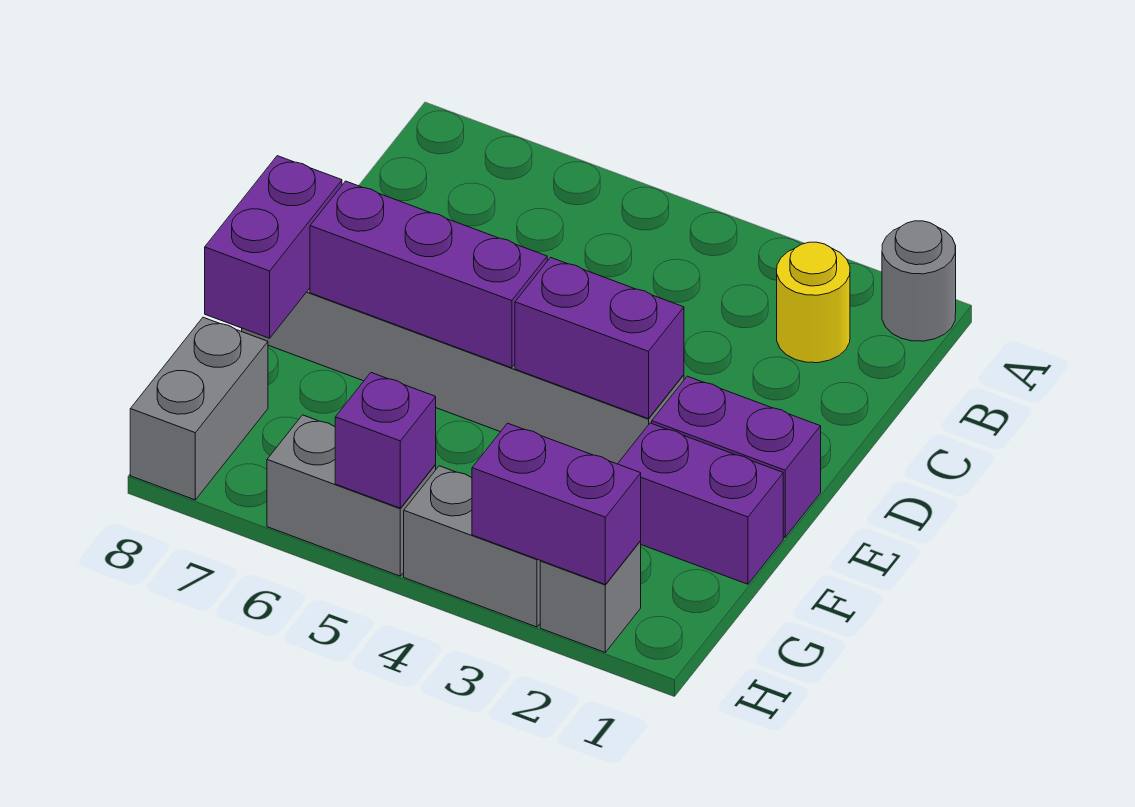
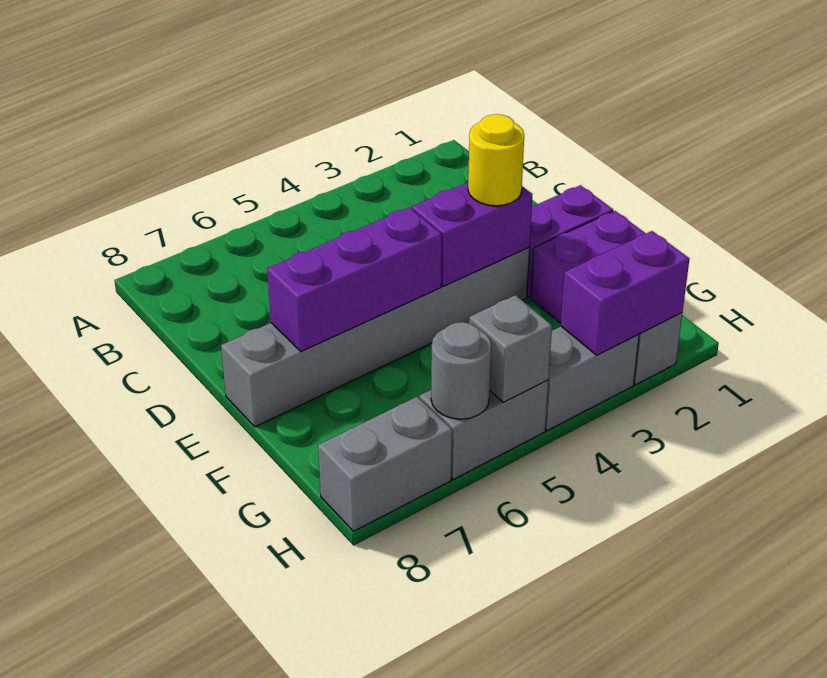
grey 1x1 round brick [882,221,956,341] -> grey 1x1 round brick moved to [431,322,491,419]
yellow 1x1 round brick [777,242,850,363] -> yellow 1x1 round brick moved to [468,114,524,206]
purple 1x2 brick [205,156,342,338] -> none
grey 1x2 brick [130,317,268,500] -> grey 1x2 brick turned to [318,397,452,531]
purple 1x1 brick [335,373,436,508] -> grey 1x1 brick [469,295,552,402]

